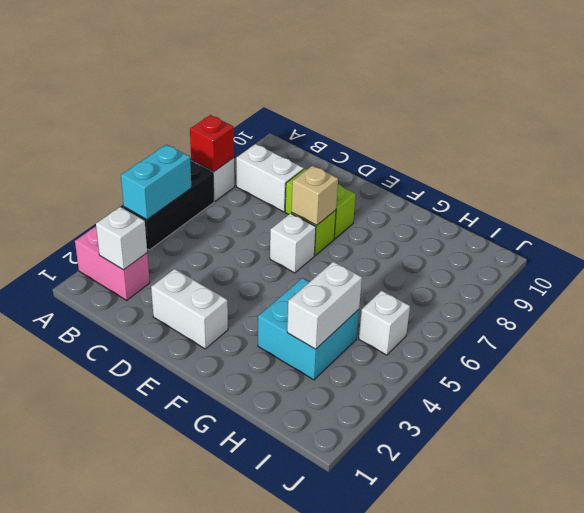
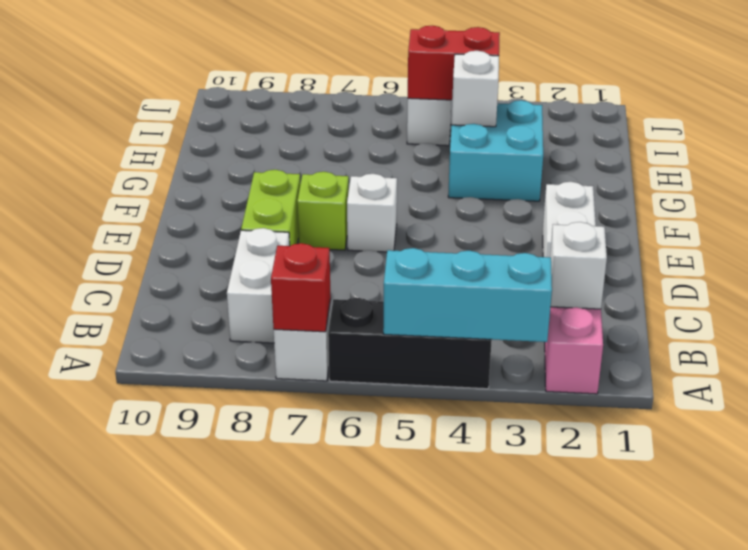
cyan 1x2 brick [121,144,191,220] -> cyan 1x3 brick [383,248,552,342]
tan 1x1 brick [291,166,338,225] -> none
white 1x2 brick [287,262,362,349] -> white 1x1 brick [452,51,499,127]
none -> red 1x2 brick [408,26,500,100]

